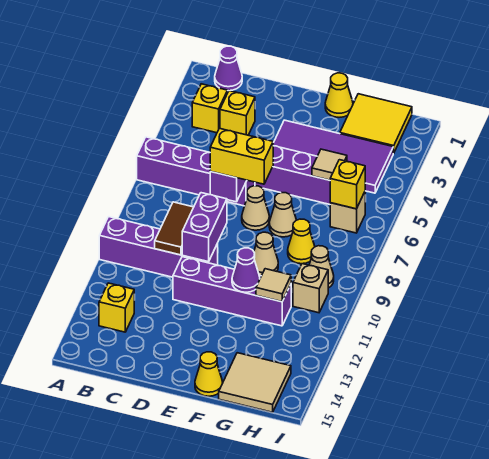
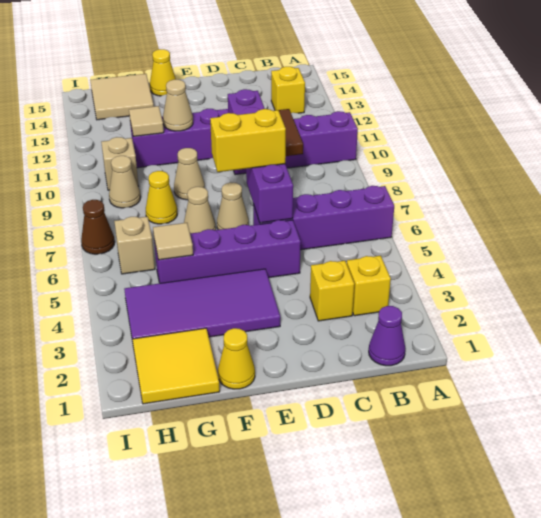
purple 1x1 cone [232,248,260,292] -> tan 1x1 cone [163,80,193,131]
yellow 1x1 brick [330,160,365,209] -> none
none -> brown 1x1 cone [81,200,115,254]

